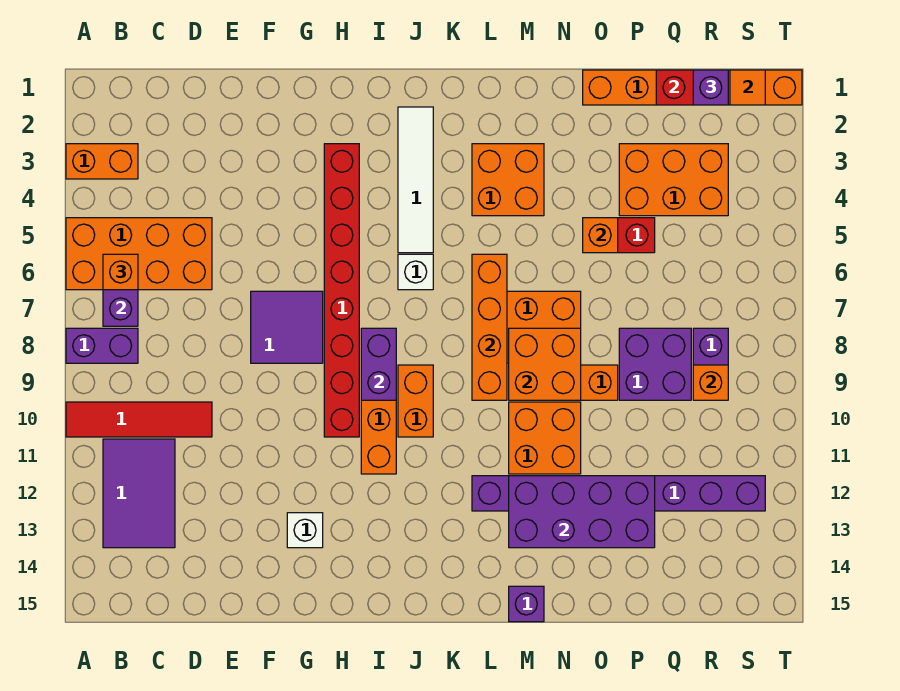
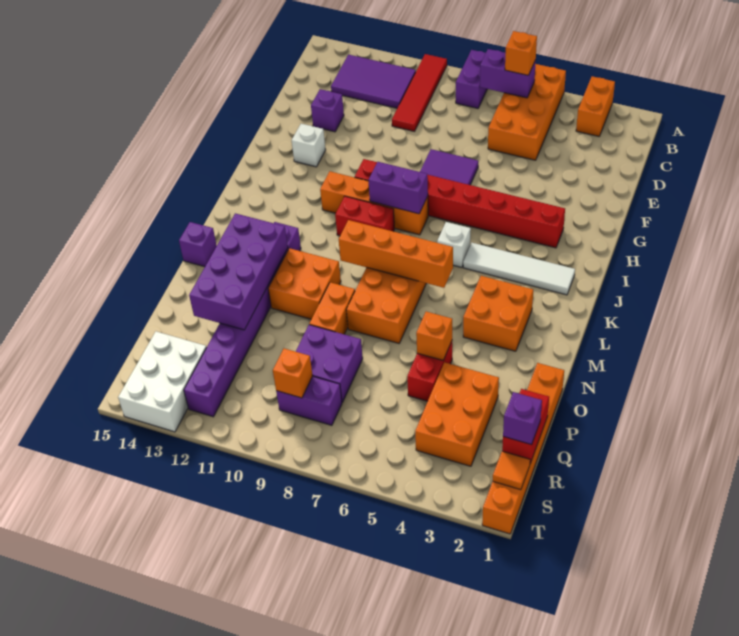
none -> purple 1x1 brick [311,89,344,132]
orange 1x2 brick [398,365,433,437] -> red 1x2 brick [335,196,395,236]
orange 2x2 brick [509,328,581,400] -> none
none -> white 2x3 brick [118,331,207,432]

